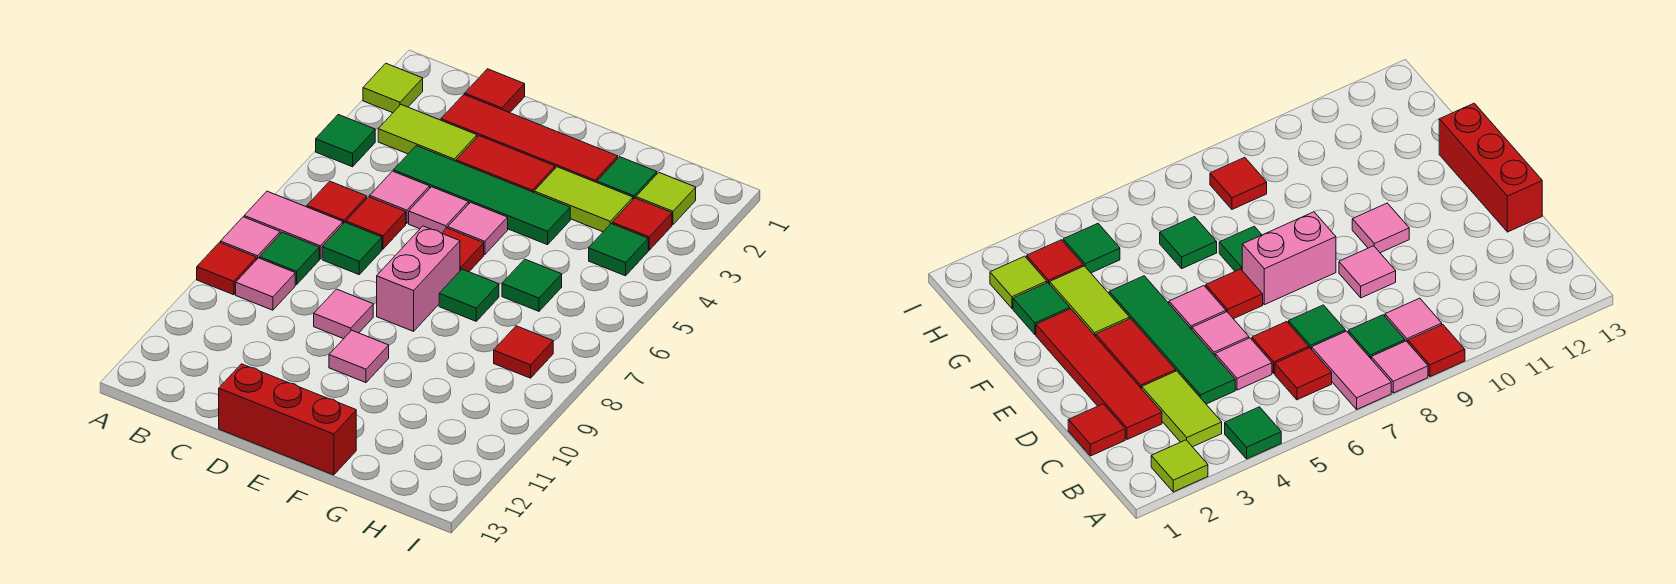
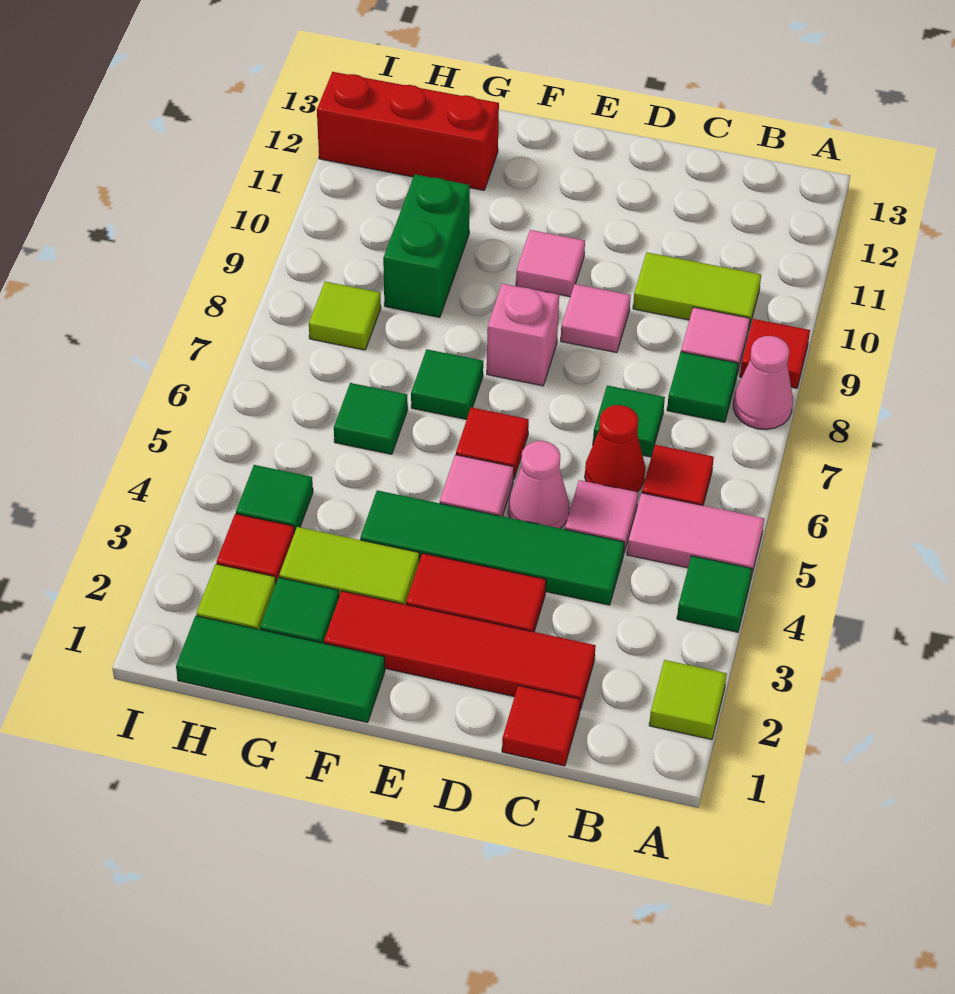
pink 1x2 tile [244,191,343,259] -> pink 1x2 tile moved to [627,493,764,577]
pink 1x1 tile [221,217,280,260] -> pink 1x1 cone [733,336,793,430]
lime 1x2 tile [378,105,477,161] -> lime 1x2 tile moved to [633,252,761,331]
red 1x1 tile [346,197,406,249] -> red 1x1 cone [585,405,645,492]
pink 1x1 tile [409,187,469,233] -> pink 1x1 cone [508,441,569,528]
red 1x3 brick [219,364,356,475] -> red 1x3 brick moved to [317,72,499,190]
pink 1x2 brick [377,226,460,331] -> pink 1x1 brick [487,283,559,386]
none -> green 1x3 tile [176,616,385,723]
none -> green 1x2 brick [383,174,470,317]
red 1x1 tile [494,326,553,378] -> lime 1x1 tile [309,282,381,350]

